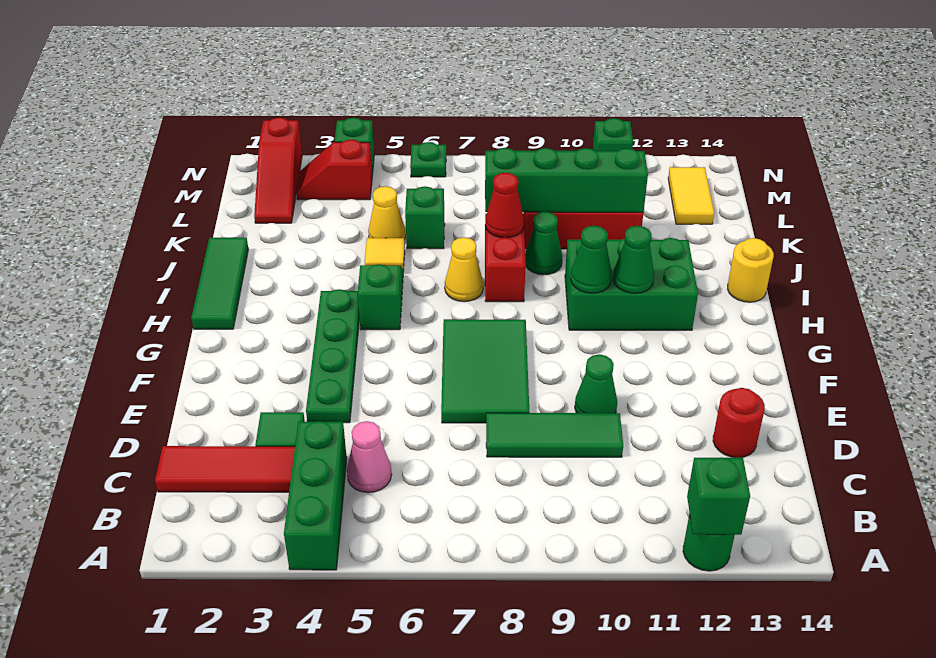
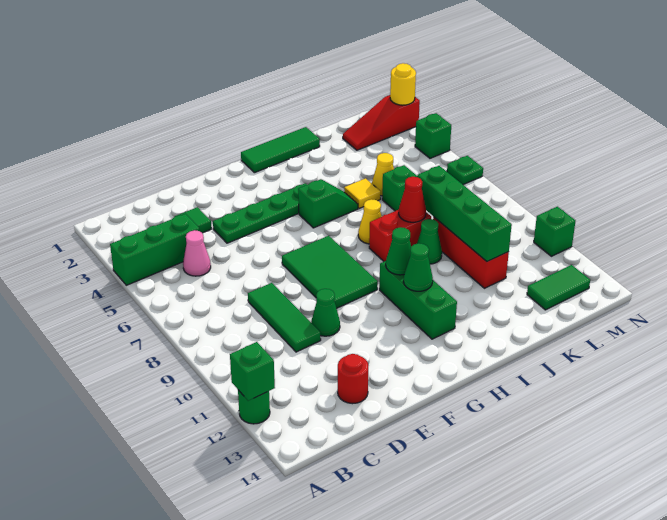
red 1x3 tile [155,446,295,492] -> none
green 2x3 tile [441,319,529,423] -> green 2x3 tile turned to [282,236,378,308]
green 2x3 brick [565,238,698,330] -> green 1x3 brick [379,261,457,339]
yellow 1x1 round brick [728,238,774,302] -> yellow 1x1 round brick moved to [390,63,416,105]
yellow 1x2 tile [668,167,714,224] -> green 1x2 tile [527,265,590,310]
red 1x2 slope [296,140,372,200] -> none

